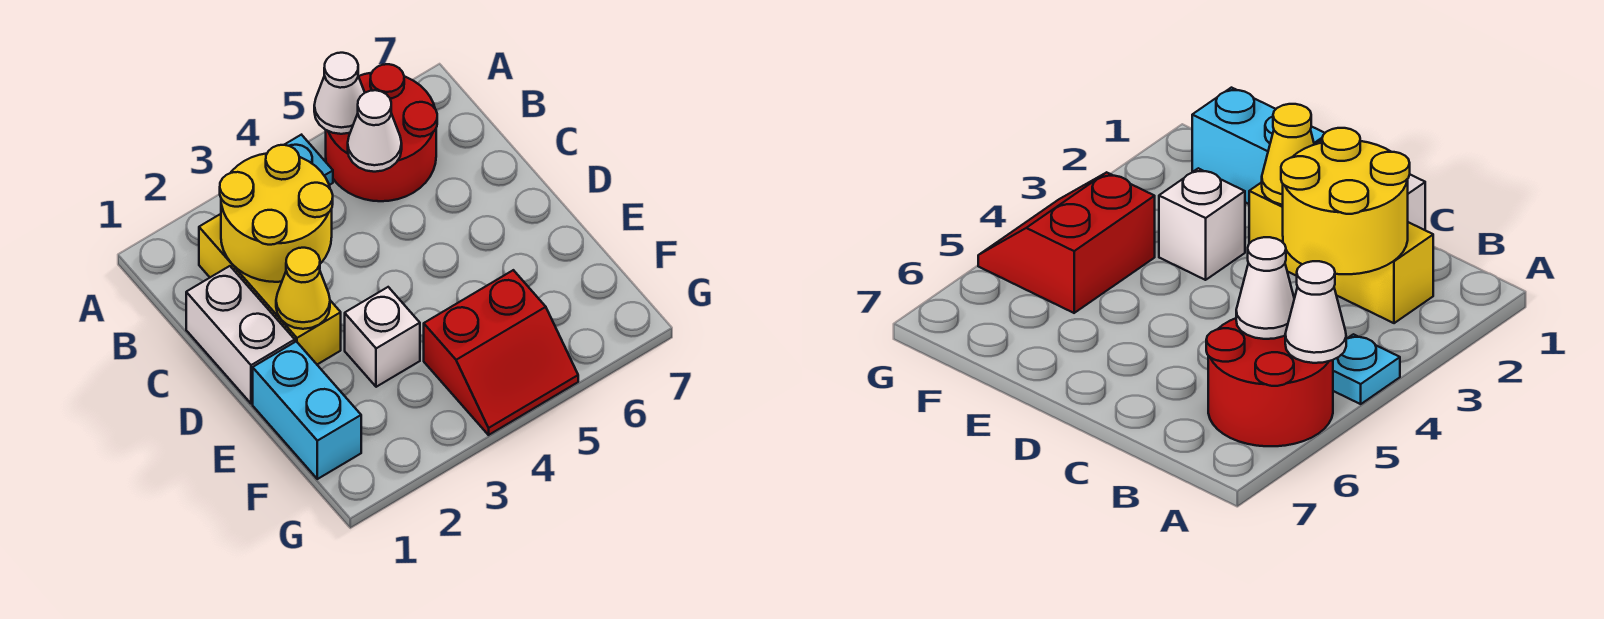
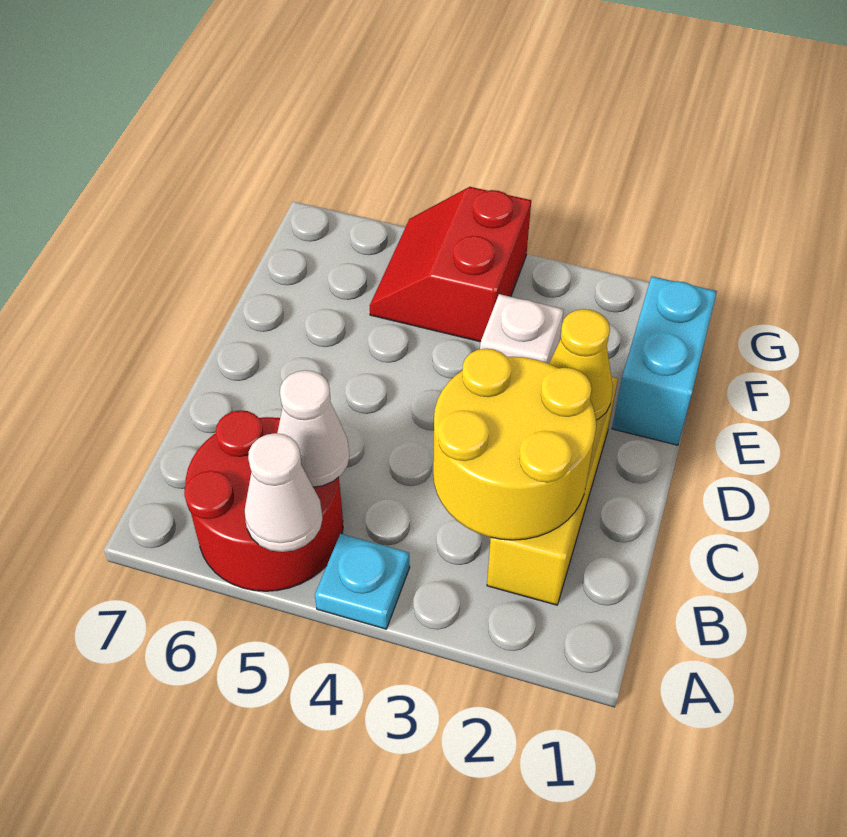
white 1x2 brick [186,266,295,404] -> none
red 2x2 slope [424,270,578,435] -> red 2x2 slope turned to [370,187,531,342]

